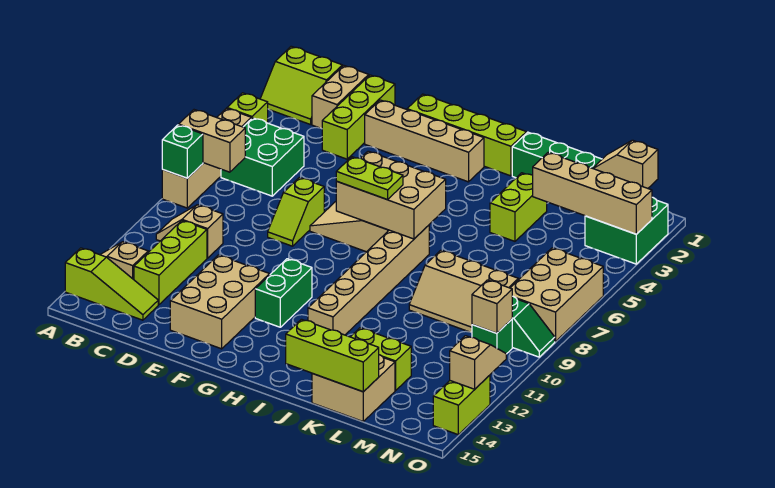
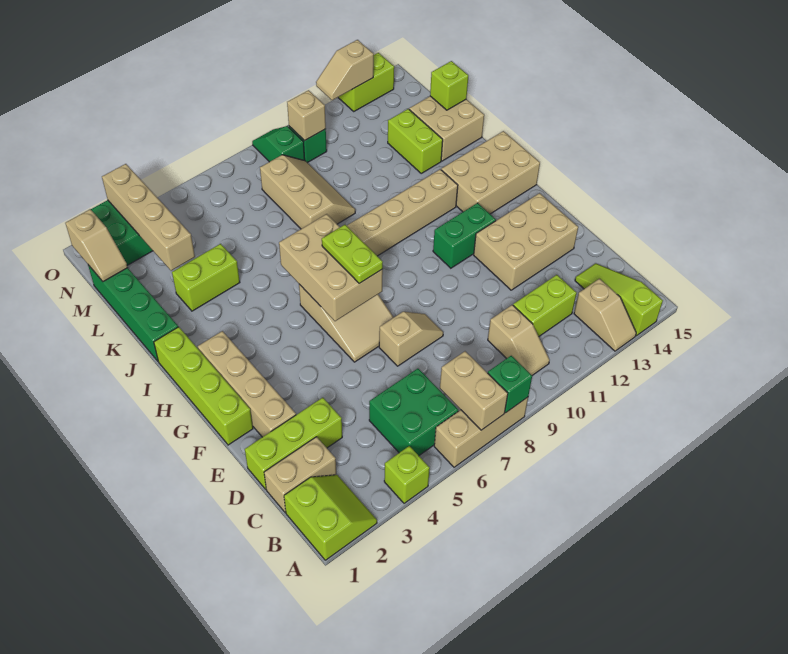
tan 1x4 brick [162,108,251,208] -> tan 1x3 brick [434,397,528,467]
lime 1x3 brick [134,221,207,305] -> lime 1x2 brick [513,275,577,336]
lime 1x2 slope [268,178,324,246] -> tan 1x2 slope [379,312,443,366]
lime 1x3 brick [286,319,379,392] -> lime 1x1 brick [430,61,468,110]
tan 2x3 brick [511,248,603,342] -> tan 2x3 brick moved to [441,131,540,214]

